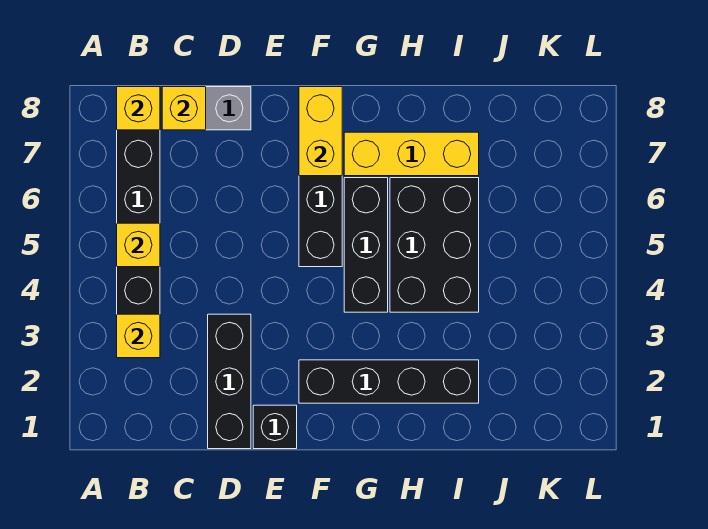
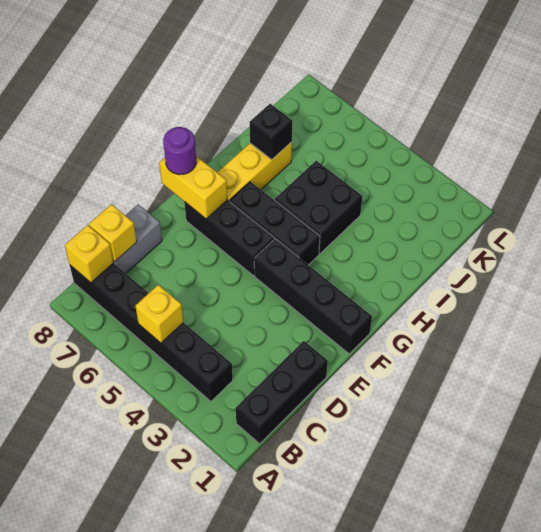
yellow 1x1 brick [117,314,160,358] -> none
black 1x3 brick [208,314,251,449] -> black 1x3 brick turned to [236,341,328,444]
black 1x1 brick [253,405,297,449] -> black 1x1 brick moved to [250,104,292,159]
black 1x4 brick [299,360,479,403] -> black 1x4 brick turned to [254,239,372,354]
none -> purple 1x1 round brick [163,127,196,174]
black 2x3 brick [390,178,479,312] -> black 2x2 brick [275,161,362,254]

